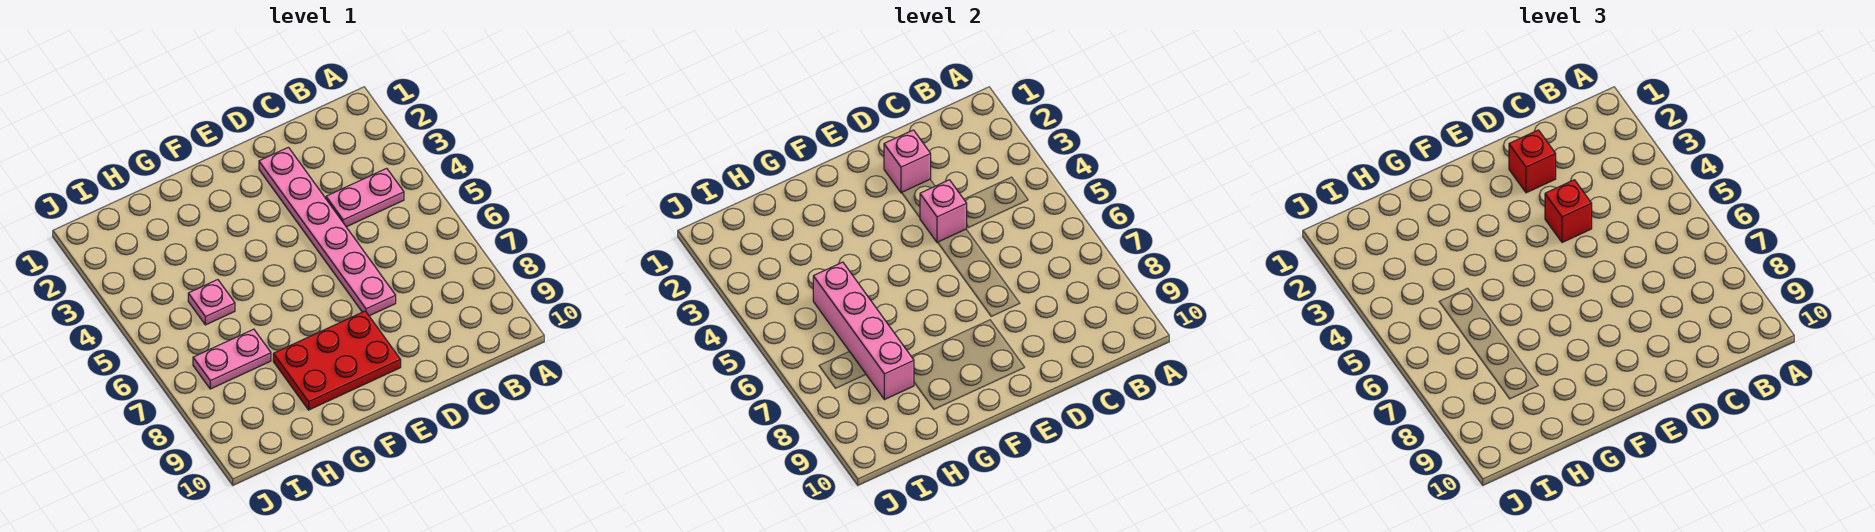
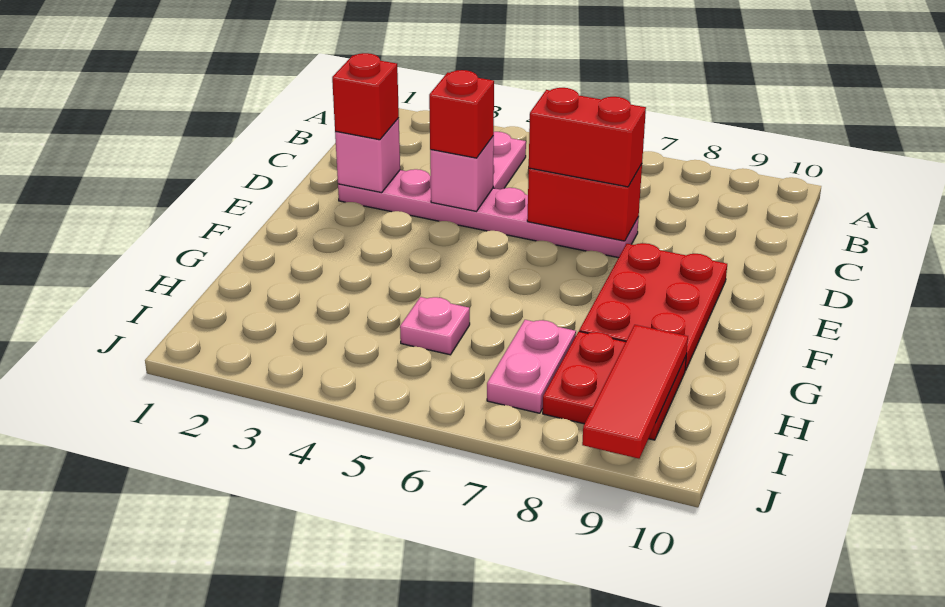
none -> red 1x2 brick [527,164,642,241]
none -> red 1x2 brick [529,88,646,187]
pink 1x4 brick [813,262,914,400] -> none
none -> red 2x2 plate [543,331,686,440]
none -> red 1x3 tile [582,325,688,459]

